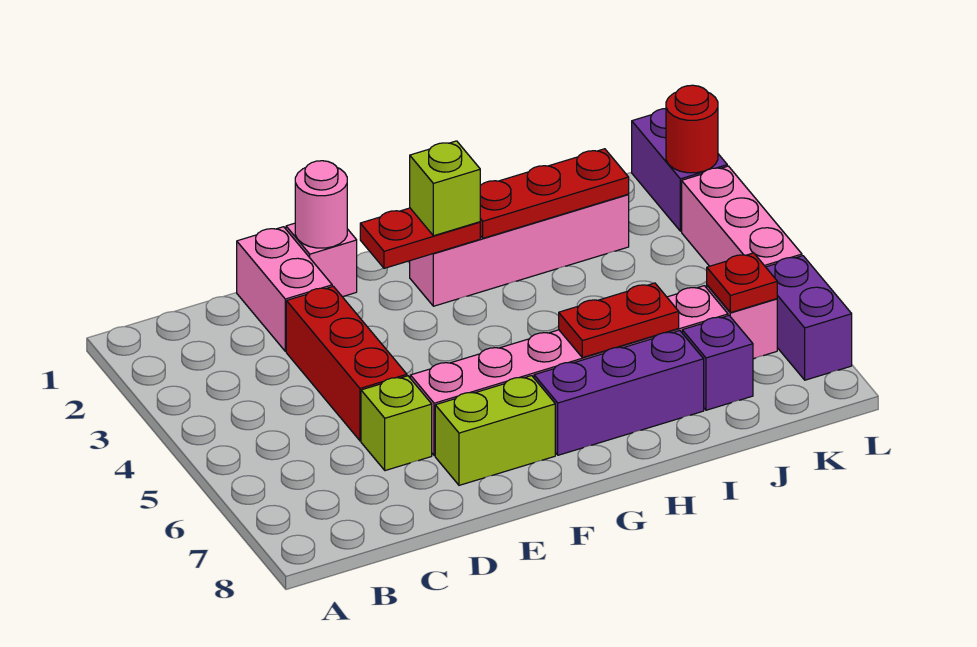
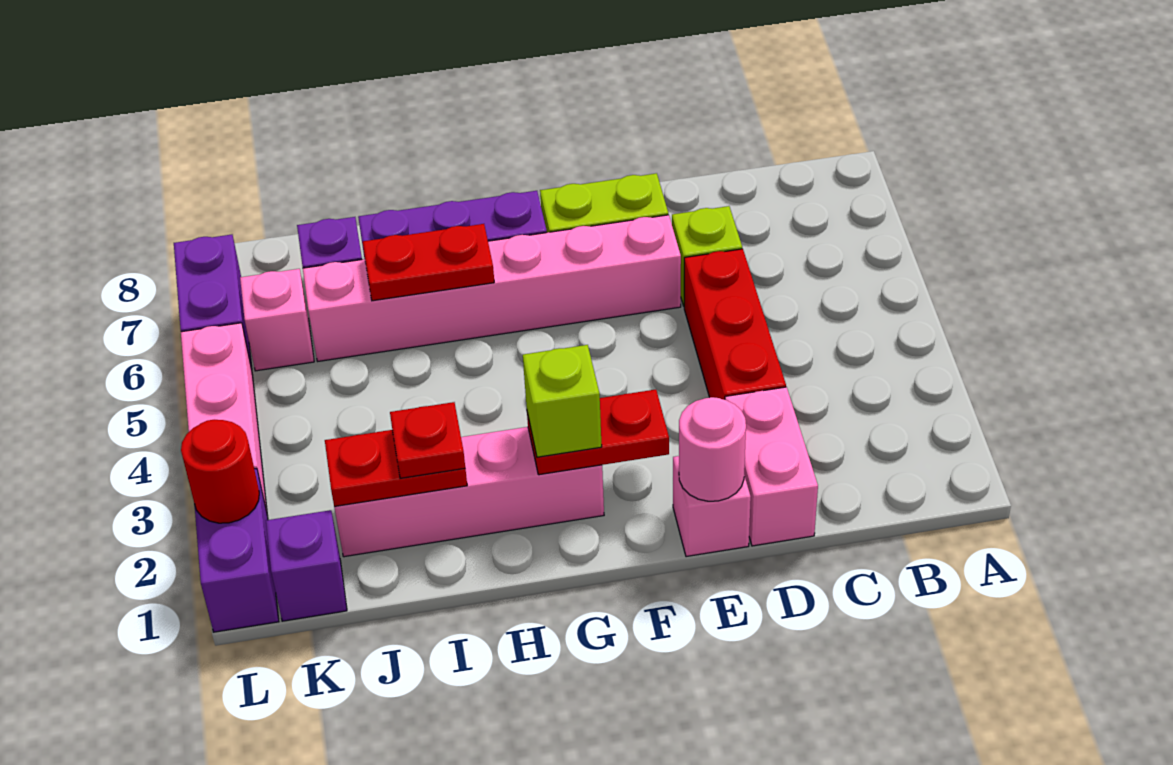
red 1x3 plate [480,149,629,238] -> red 1x2 plate [325,430,467,507]
none -> purple 1x1 brick [266,510,347,621]
red 1x1 plate [707,253,777,313] -> red 1x1 plate moved to [390,402,465,478]

